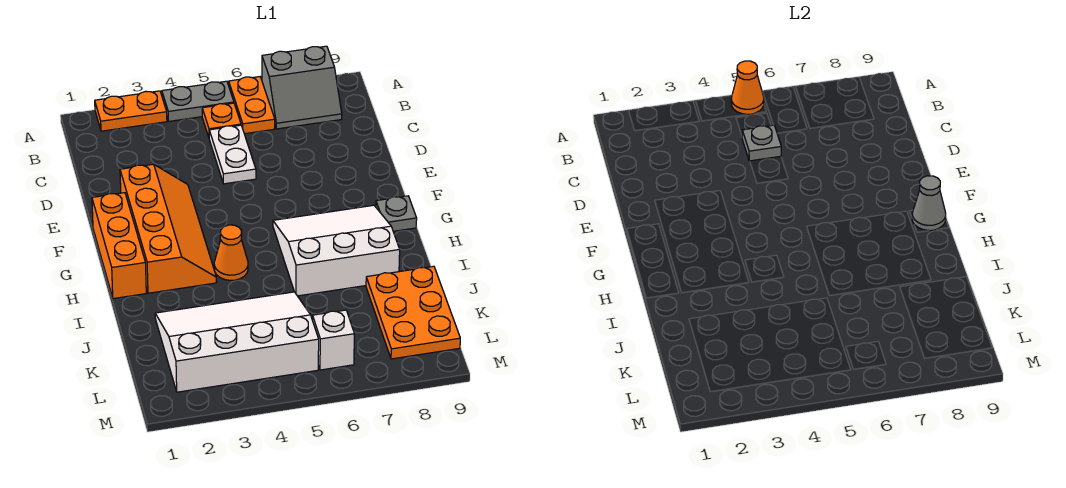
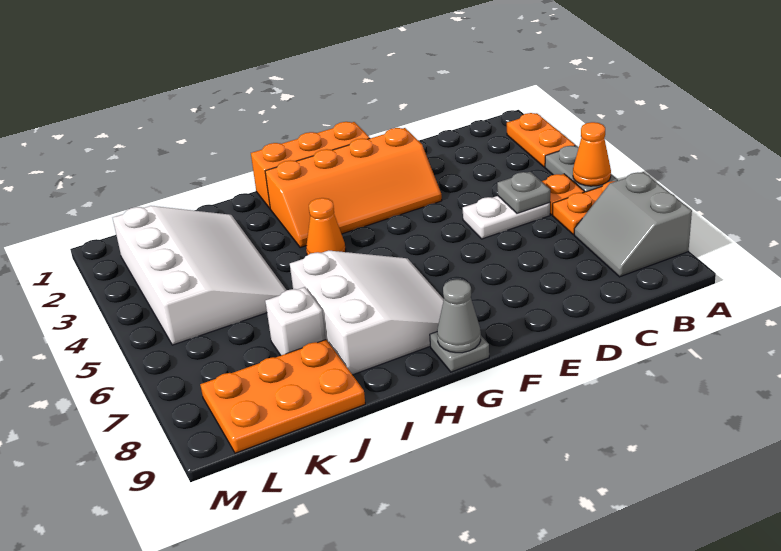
white 1x1 brick [312,310,354,370] -> white 1x1 brick moved to [265,287,326,355]

